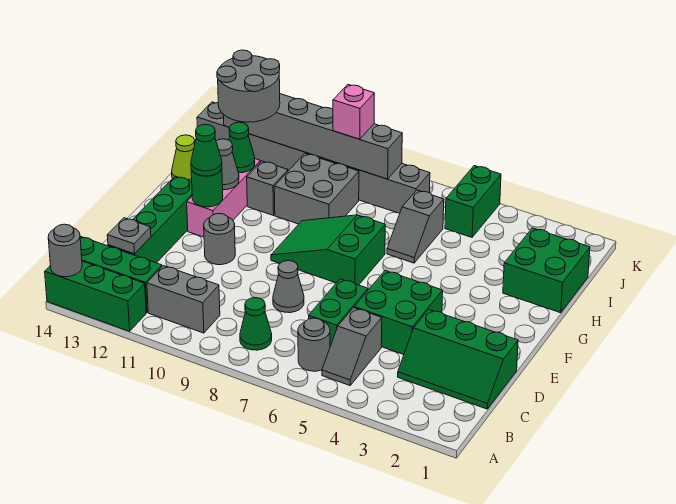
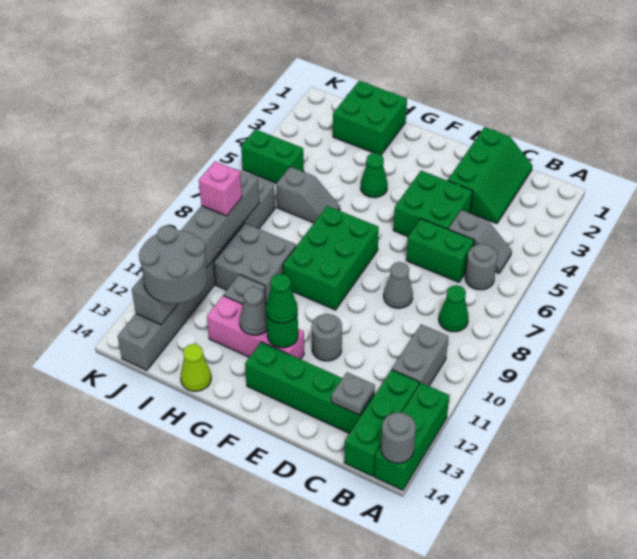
green 2x3 slope [271,215,385,285] -> green 2x3 brick [283,206,379,310]
green 1x1 cone [229,122,255,173] -> green 1x1 cone moved to [360,153,388,198]

